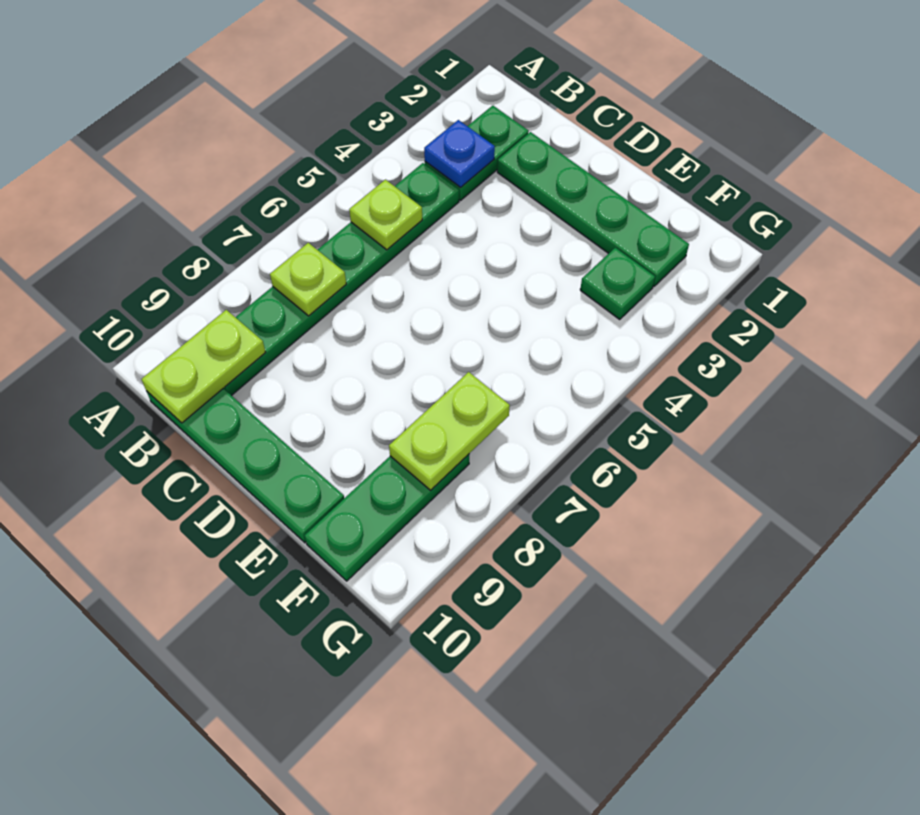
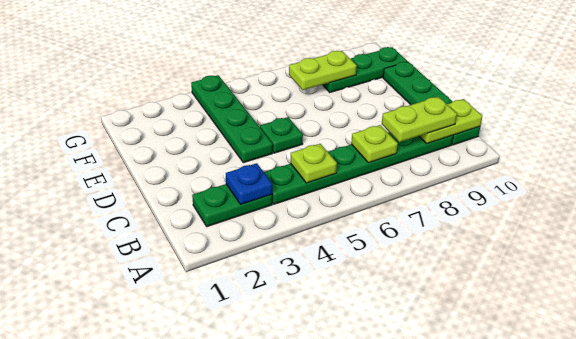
none -> lime 1x2 plate [382,97,457,142]
green 1x4 plate [497,132,689,286] -> green 1x4 plate moved to [191,75,273,163]
green 1x1 plate [580,248,655,320] -> green 1x1 plate moved to [260,117,303,153]

